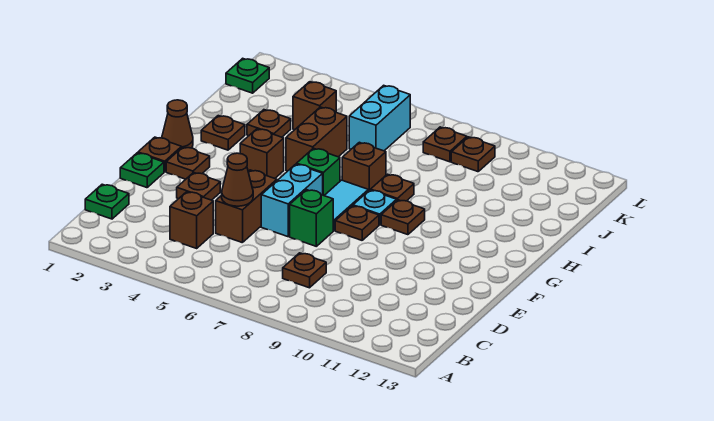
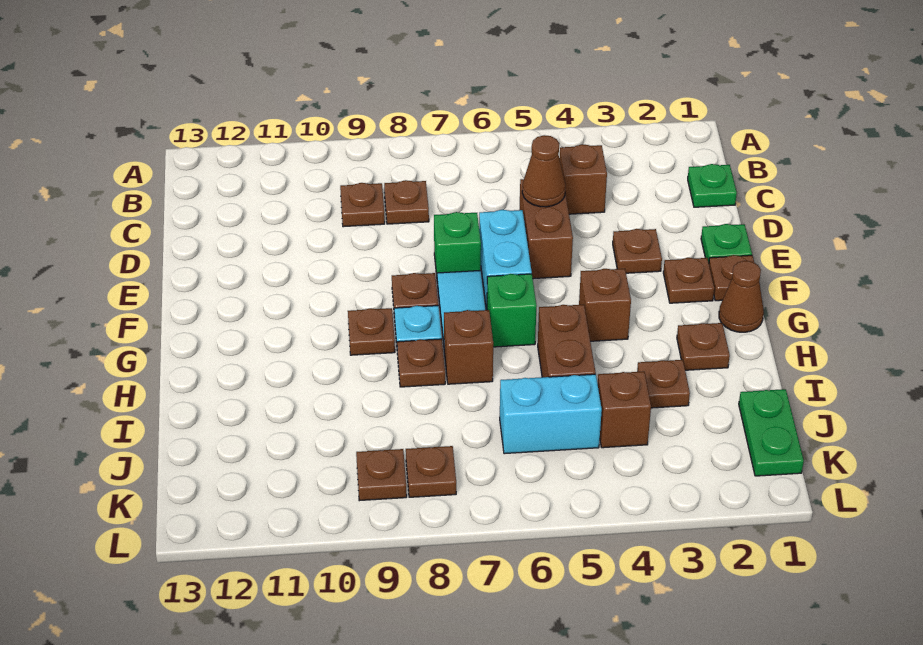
none -> brown 1x1 plate [340,183,385,227]
cyan 1x2 brick [349,85,410,151] -> cyan 1x2 brick turned to [500,374,602,454]
green 1x1 plate [226,58,269,93] -> green 1x2 plate [739,389,804,476]

